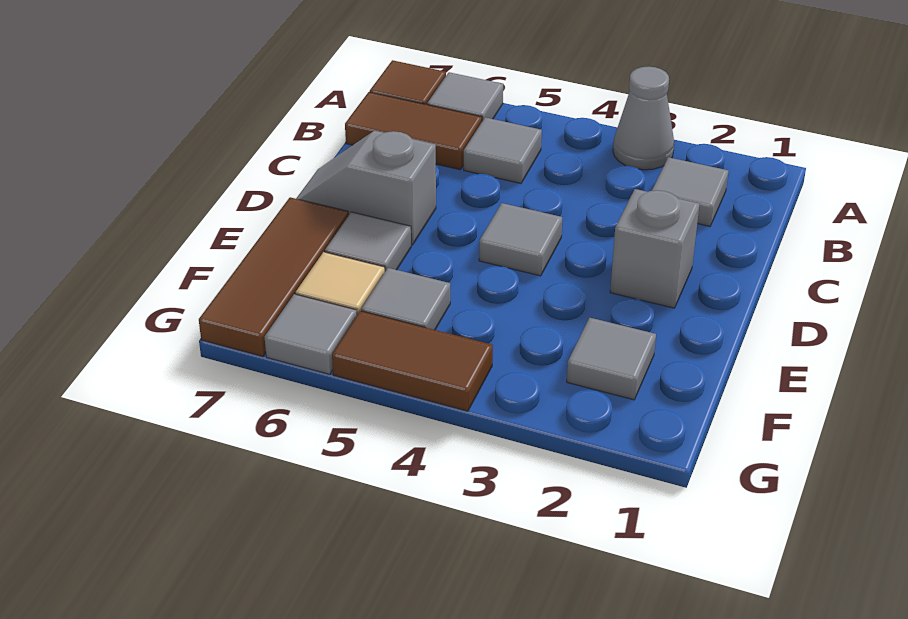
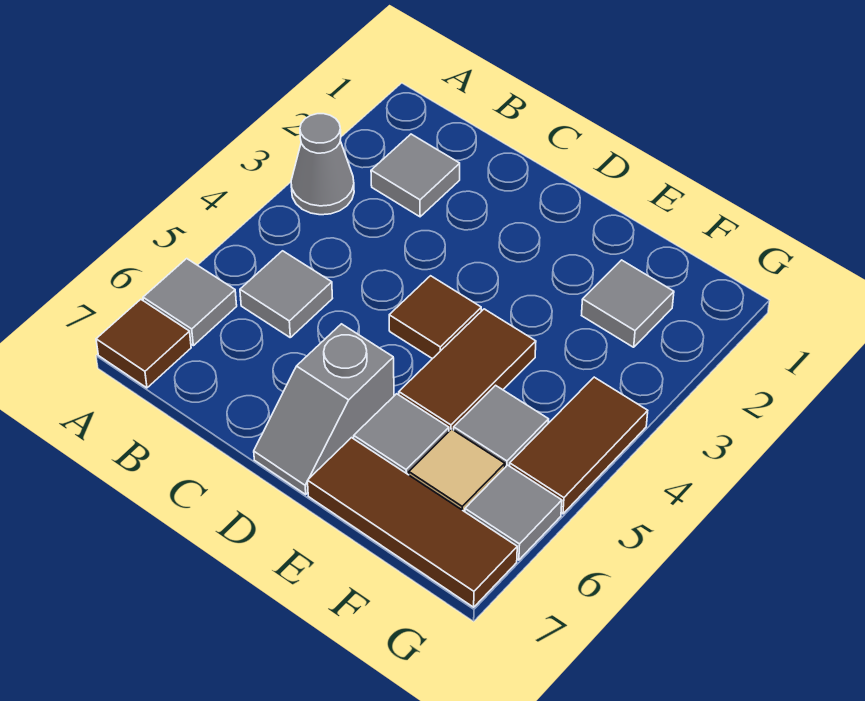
brown 1x2 tile [345,92,482,170] -> brown 1x2 tile moved to [399,309,536,431]
grey 1x1 brick [610,189,699,308] -> none
grey 1x1 tile [479,203,562,276] -> brown 1x1 tile [389,276,481,359]

